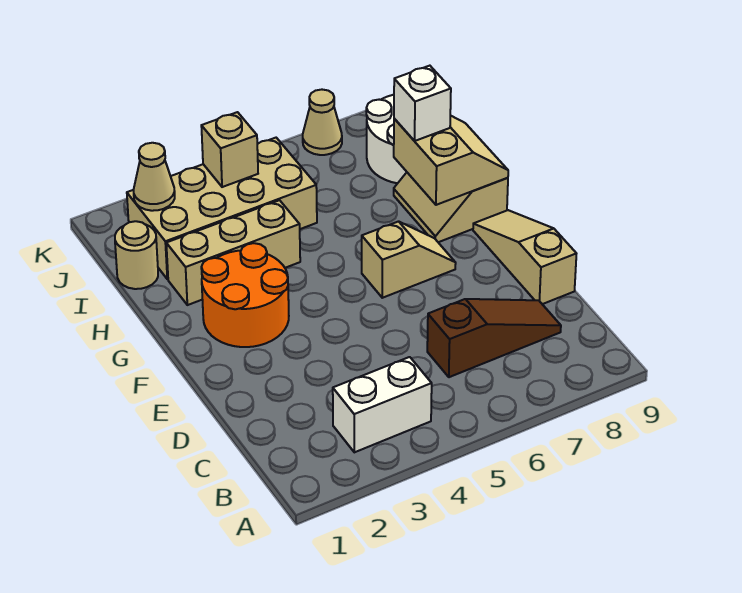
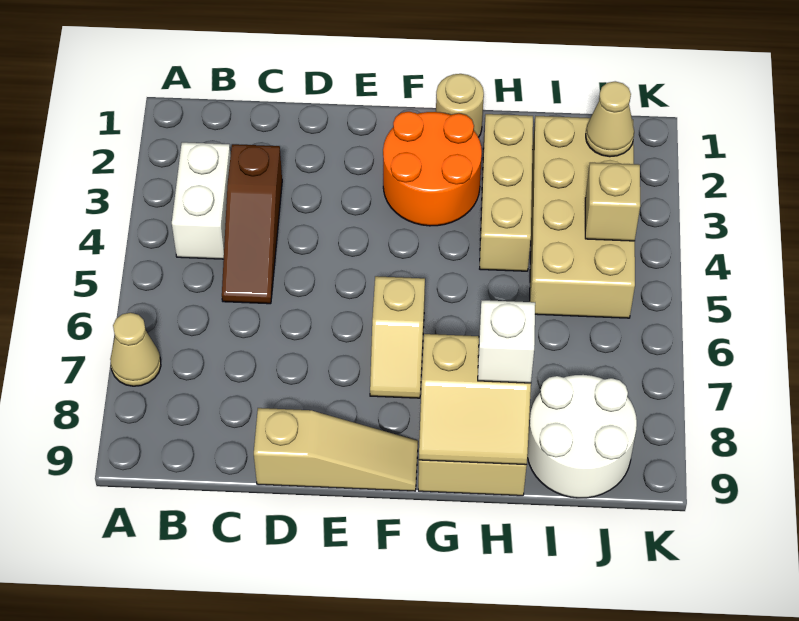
brown 1x3 slope [427,299,561,377] -> brown 1x3 slope moved to [222,144,282,304]
tan 1x1 round brick [115,221,158,289] -> tan 1x1 round brick moved to [436,74,484,137]
tan 1x1 cone [303,90,342,155] -> tan 1x1 cone moved to [110,313,161,386]

